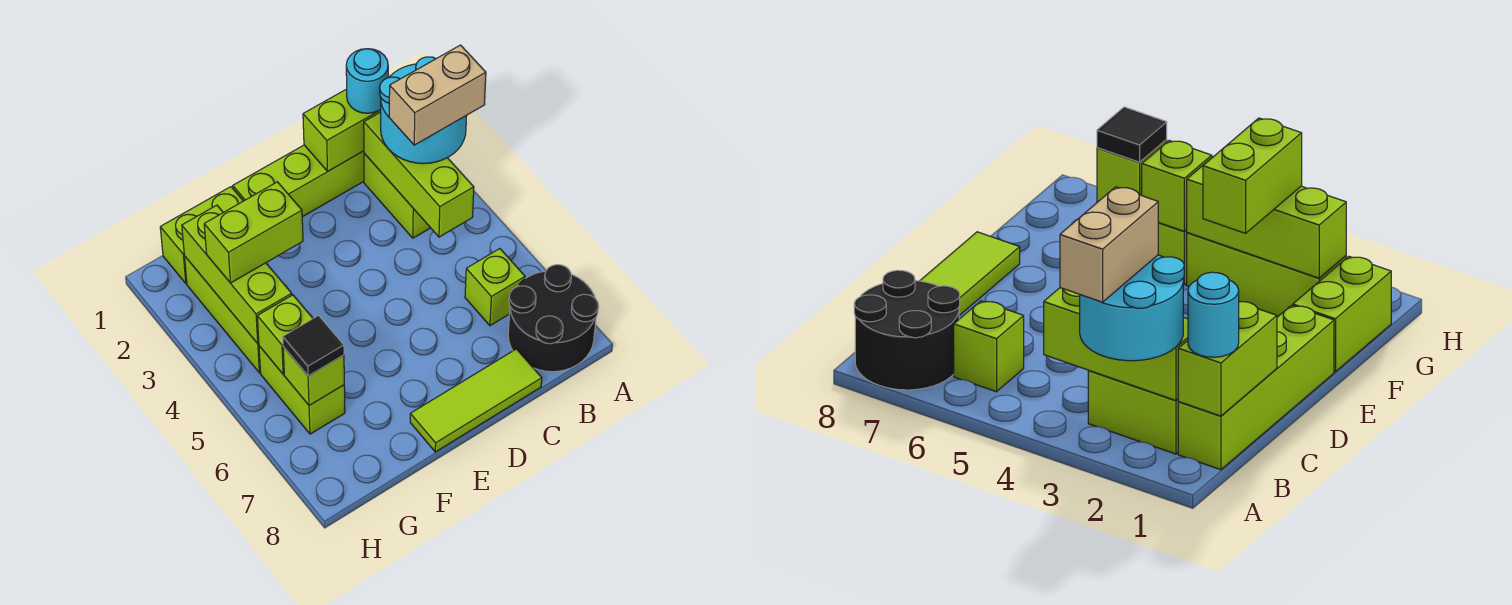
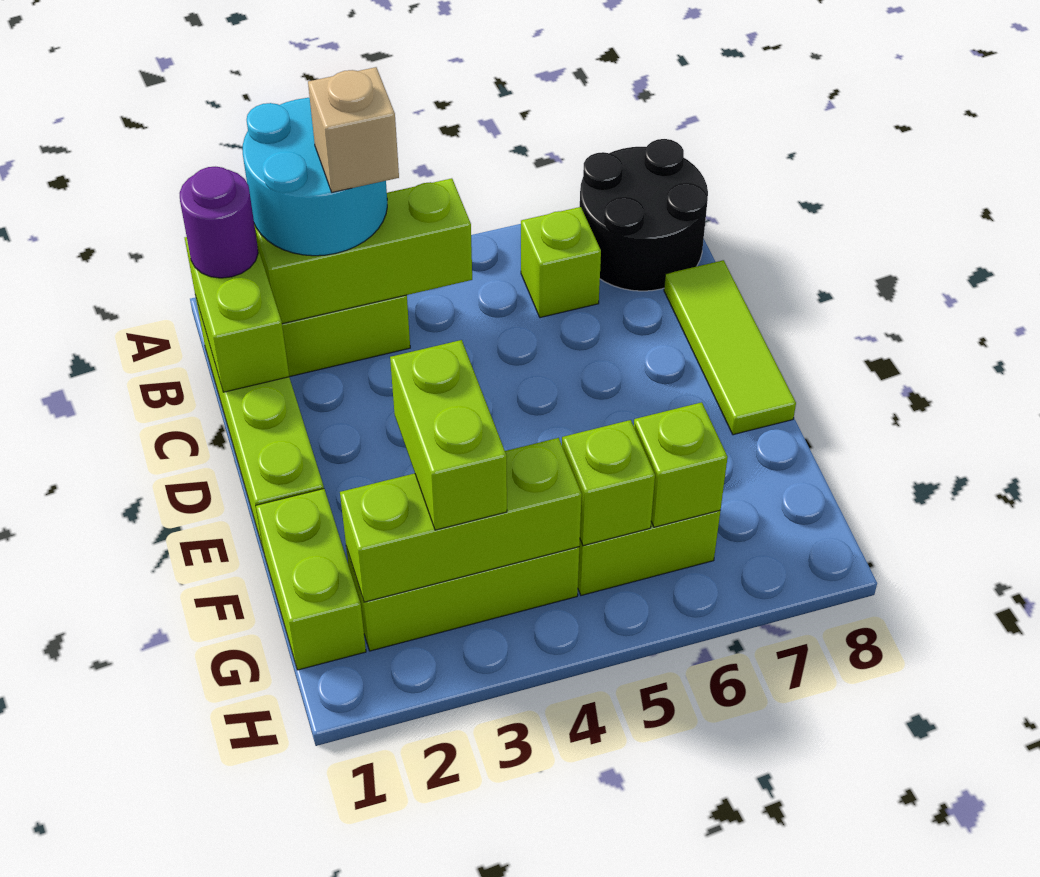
tan 1x2 brick [389,45,486,145] -> tan 1x1 brick [308,67,399,192]
cyan 1x1 round brick [346,49,388,113] -> purple 1x1 round brick [180,167,258,278]
black 1x1 tile [283,315,344,376] -> none

